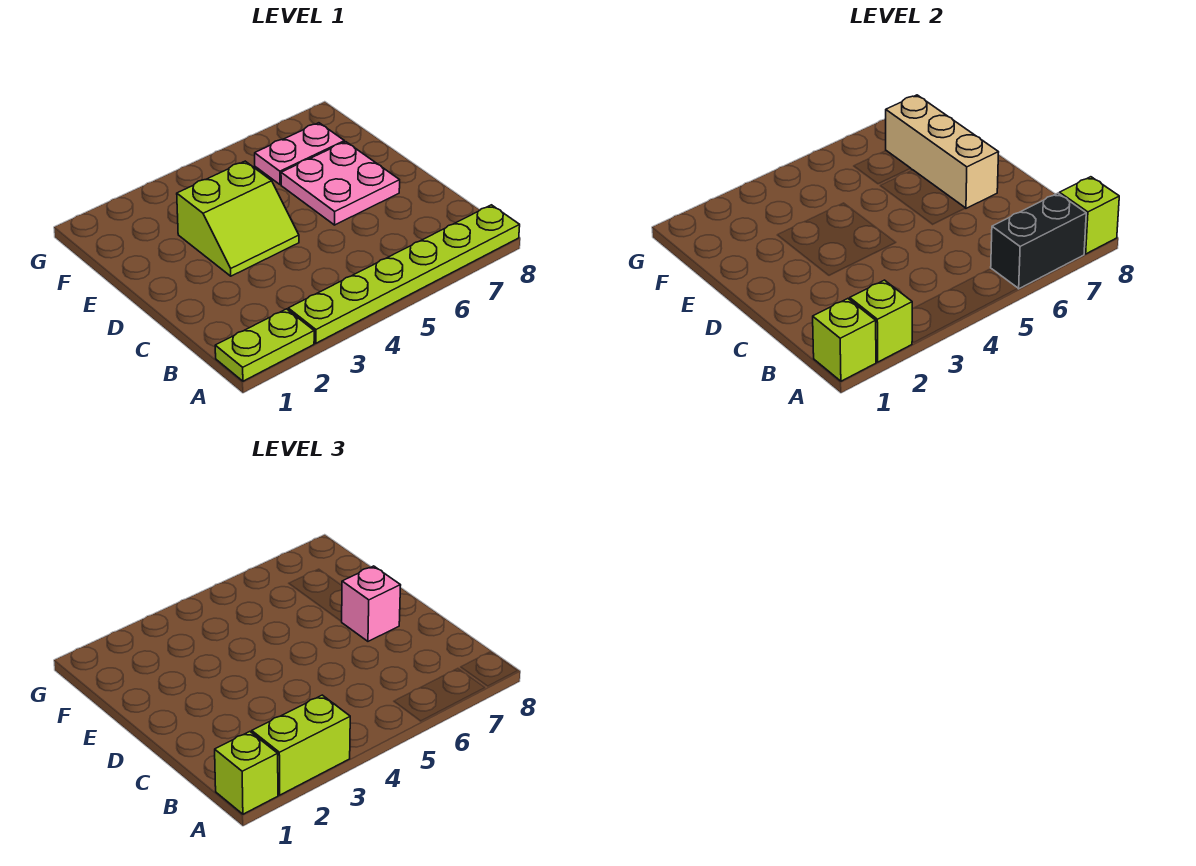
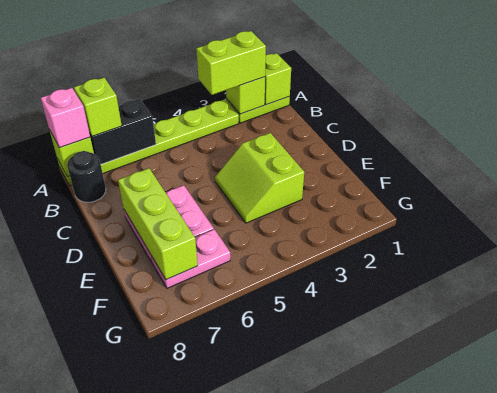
lime 1x1 brick [215,732,278,814] -> lime 1x1 brick moved to [74,78,122,136]
none -> black 1x1 round brick [67,151,106,202]
lime 2x2 slope [177,161,299,276] -> lime 2x2 slope turned to [215,133,304,223]
tan 1x3 brick [886,95,999,208] -> lime 1x3 brick [118,168,198,280]
pink 1x1 brick [341,566,401,641] -> pink 1x1 brick moved to [41,88,90,148]

